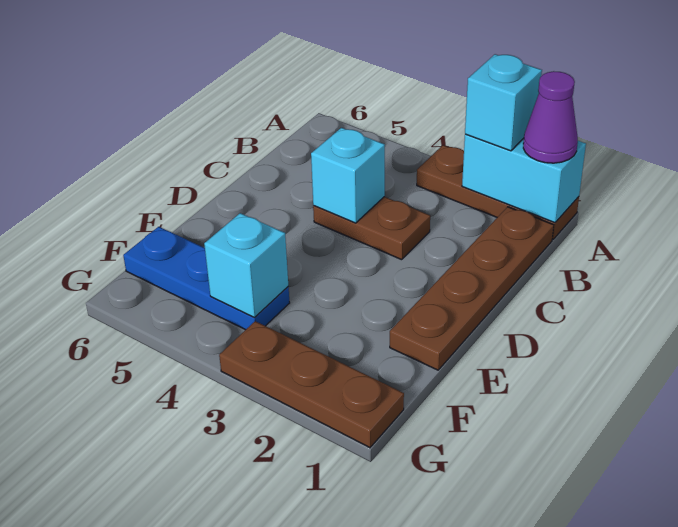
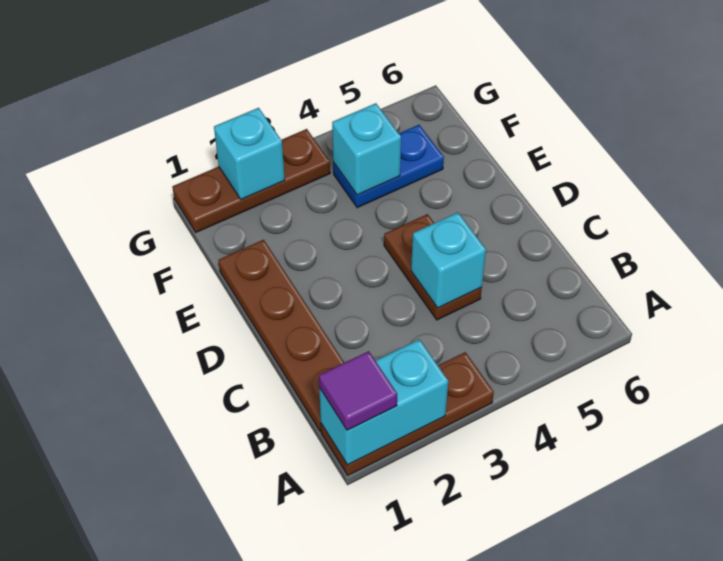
purple 1x1 cone [523,71,578,163] -> purple 1x1 tile [319,351,397,430]
cyan 1x1 brick [465,54,542,151] -> cyan 1x1 brick moved to [214,108,285,199]
brown 1x2 plate [313,197,430,260] -> brown 1x2 plate turned to [384,214,482,320]
blue 1x3 plate [123,227,290,330] -> blue 1x2 plate [333,125,444,208]

